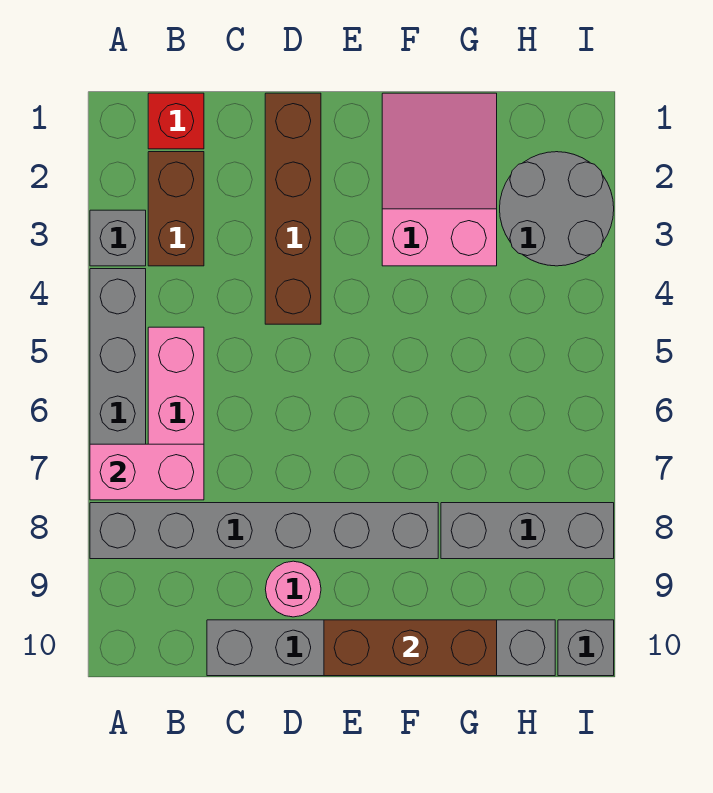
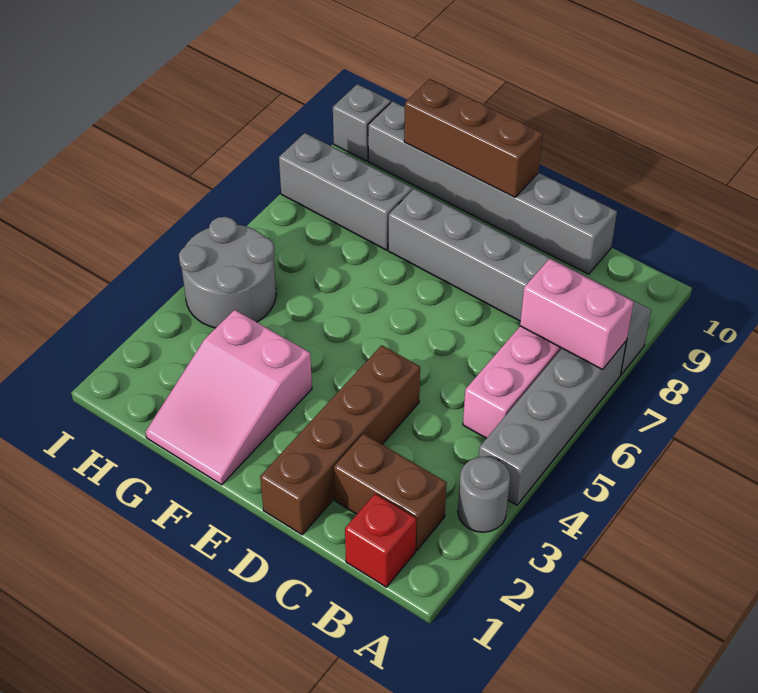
grey 1x1 brick [90,210,146,266] -> grey 1x1 round brick [458,457,510,532]
brown 1x2 brick [148,152,204,266] -> brown 1x2 brick turned to [334,434,447,551]
pink 1x1 round brick [265,561,321,617] -> none
grey 2x2 round brick [500,152,614,266] -> grey 2x2 round brick moved to [179,217,276,328]

